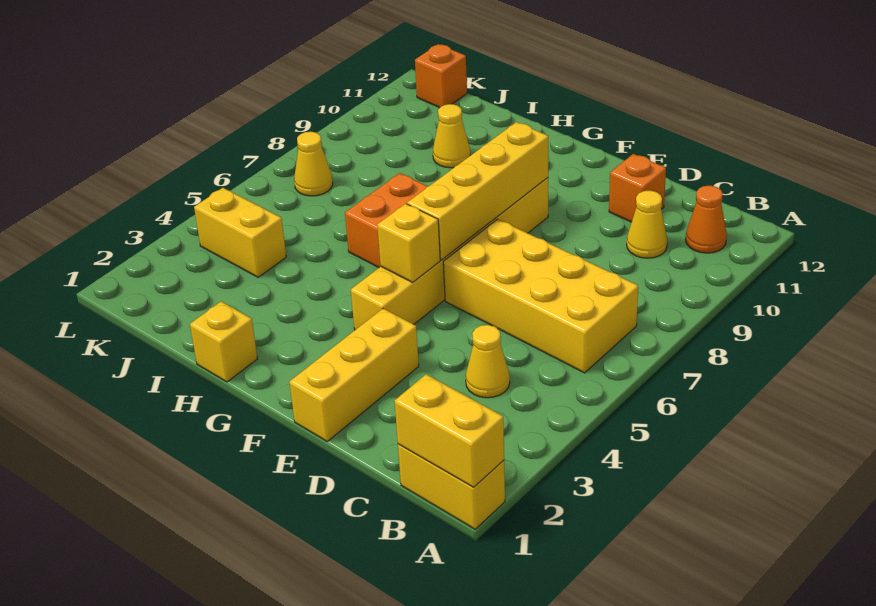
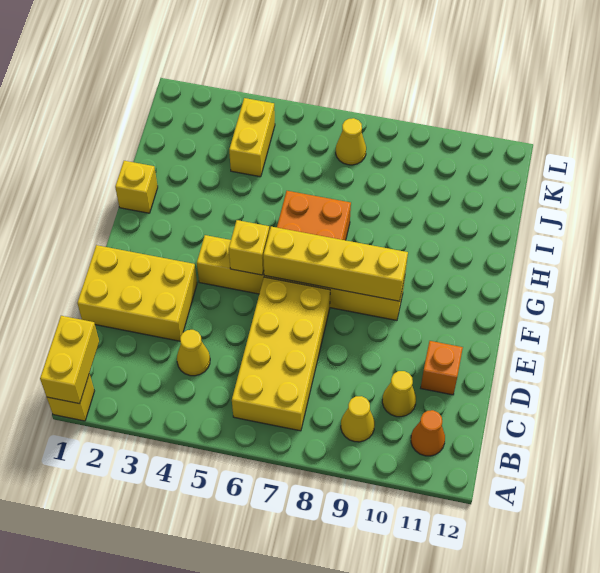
yellow 1x2 brick [398,444,505,529] -> yellow 1x1 brick [47,374,94,421]
yellow 1x3 brick [289,309,419,441] -> yellow 2x3 brick [77,245,197,341]
yellow 1x1 cone [433,104,470,168] -> yellow 1x1 cone moved to [341,396,375,442]
orange 1x1 brick [415,44,467,108] -> none

